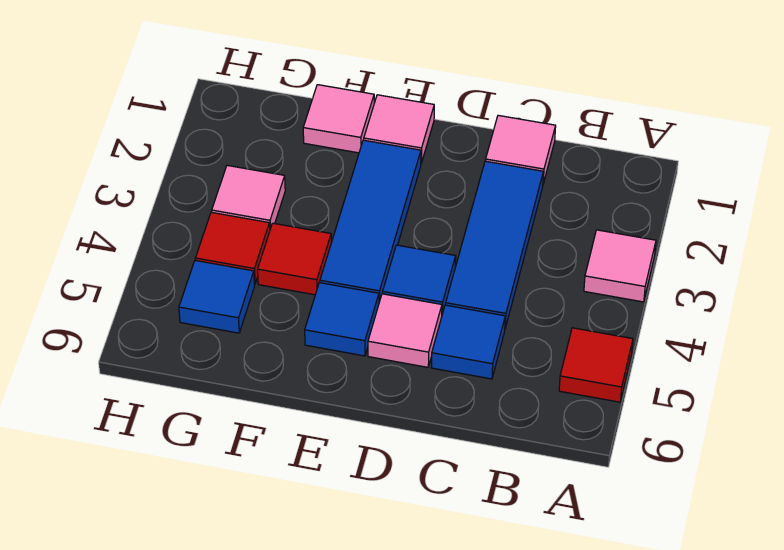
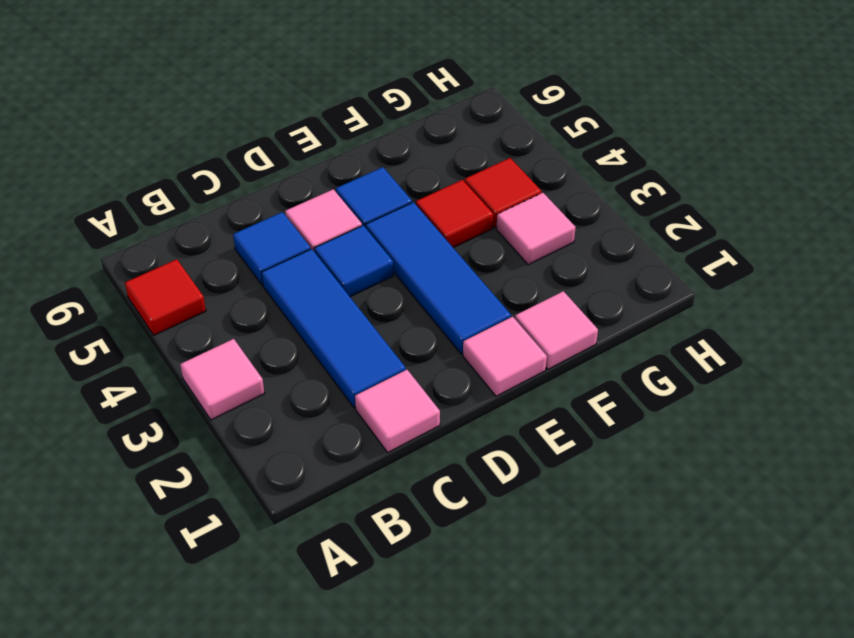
blue 1x1 tile [179,260,254,333] -> none

